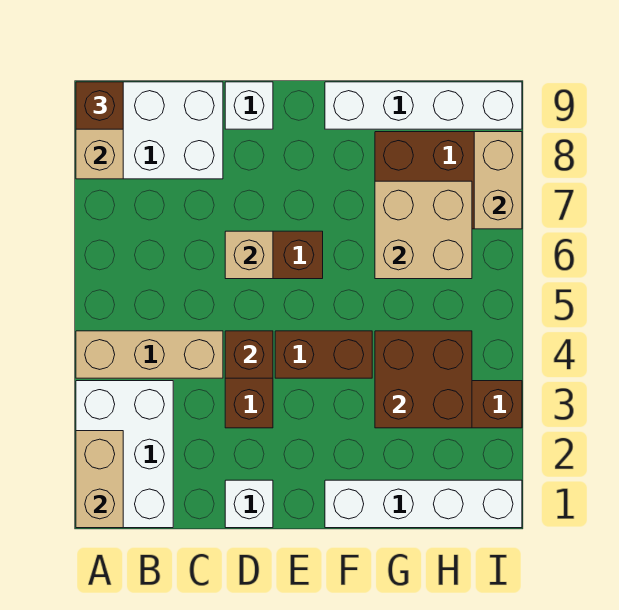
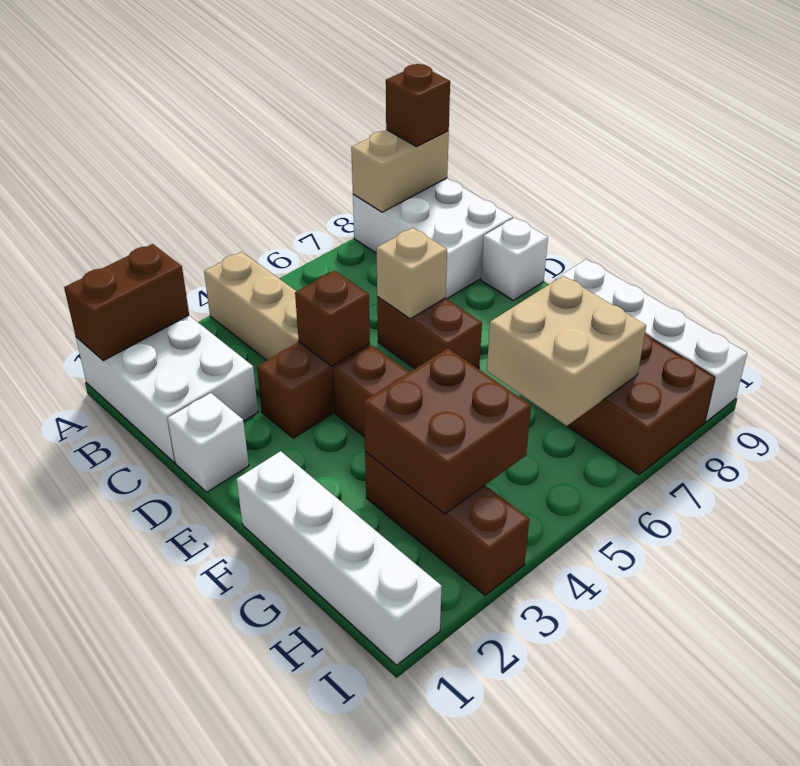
white 2x3 brick [76,381,173,528] -> white 2x3 brick turned to [76,315,258,463]
tan 1x2 brick [76,431,123,528] -> brown 1x2 brick [64,244,189,361]
tan 1x2 brick [474,132,522,229] -> none

